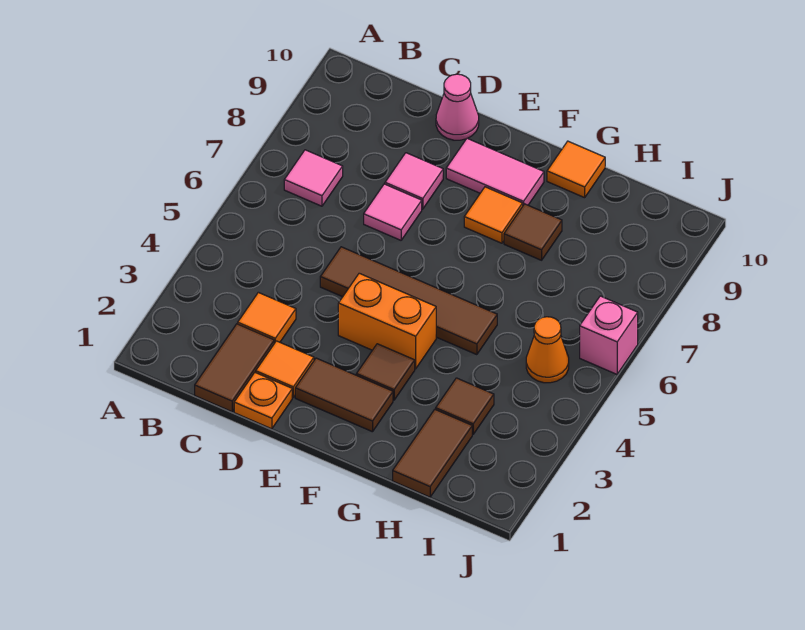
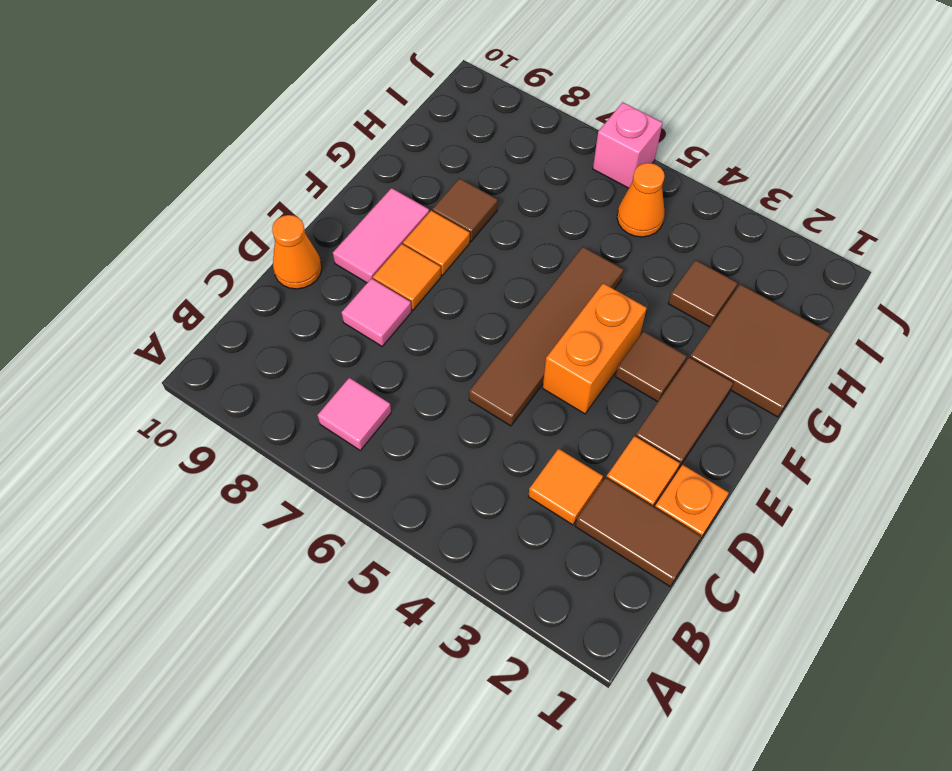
pink 1x1 tile [364,184,422,240] -> none
pink 1x1 cone [436,74,479,140] -> orange 1x1 cone [272,215,322,289]
orange 1x1 tile [547,141,605,198] -> orange 1x1 tile moved to [373,244,441,310]
brown 1x2 tile [393,409,472,497] -> brown 2x2 tile [690,284,830,417]

